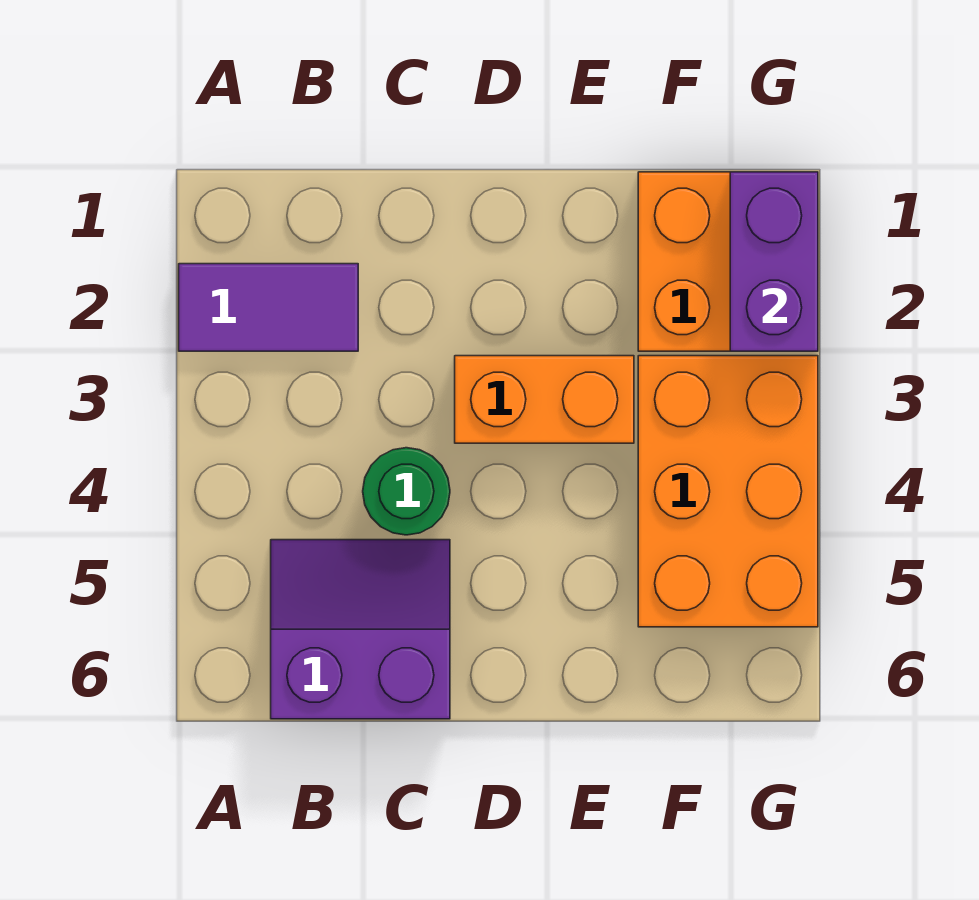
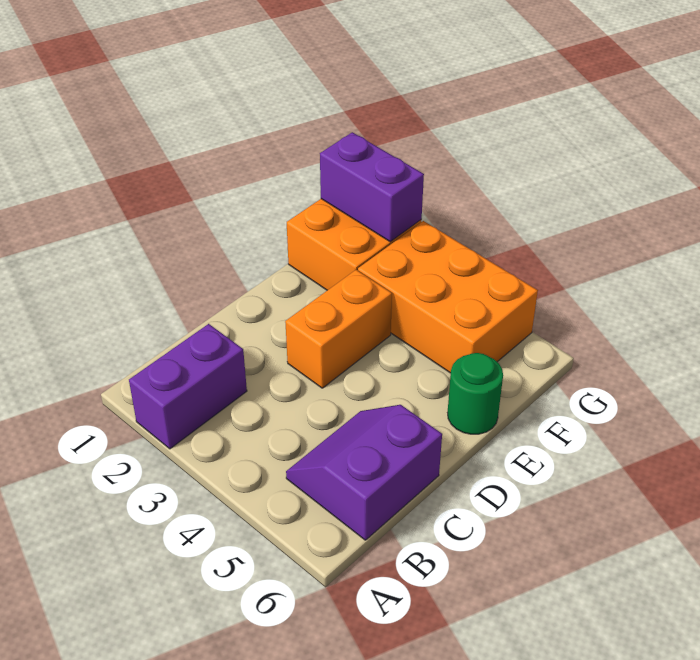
purple 1x2 tile [179,264,358,351] -> purple 1x2 brick [129,324,247,449]
green 1x1 round brick [363,448,450,535] -> green 1x1 round brick moved to [448,353,503,434]

